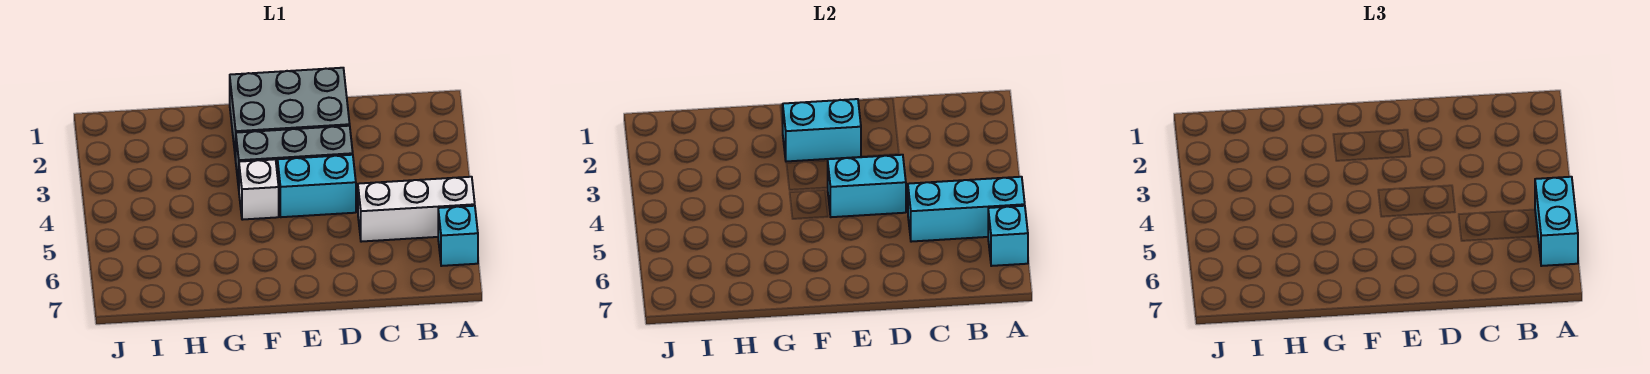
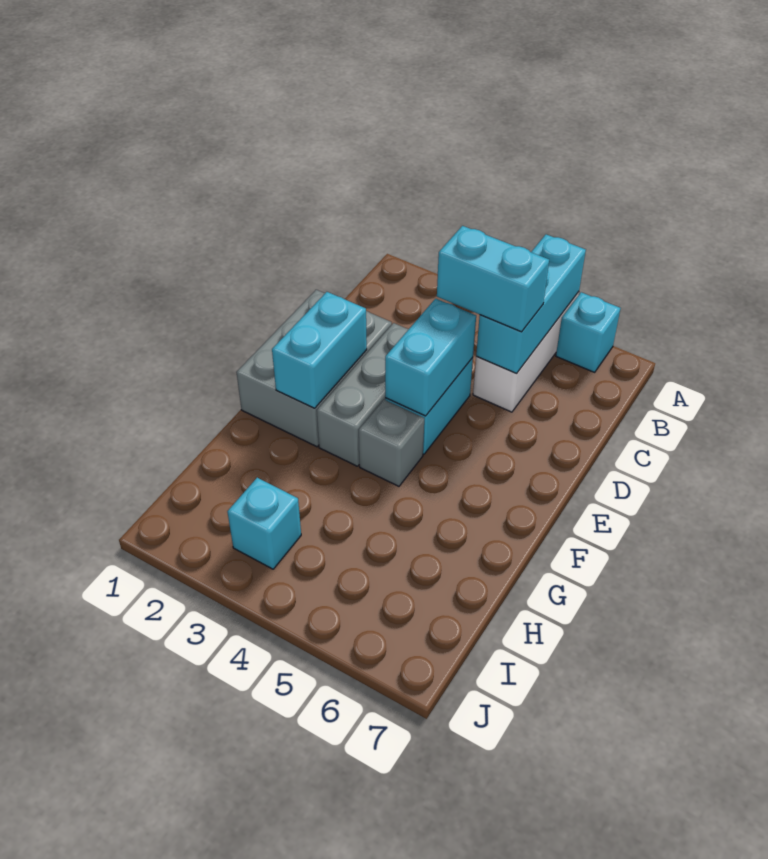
cyan 1x2 brick [1535,177,1578,266] -> cyan 1x2 brick moved to [437,226,549,332]
cyan 1x1 brick [988,206,1028,266] -> cyan 1x1 brick moved to [227,478,301,569]
white 1x1 brick [239,159,279,220] -> grey 1x1 brick [359,400,424,486]

